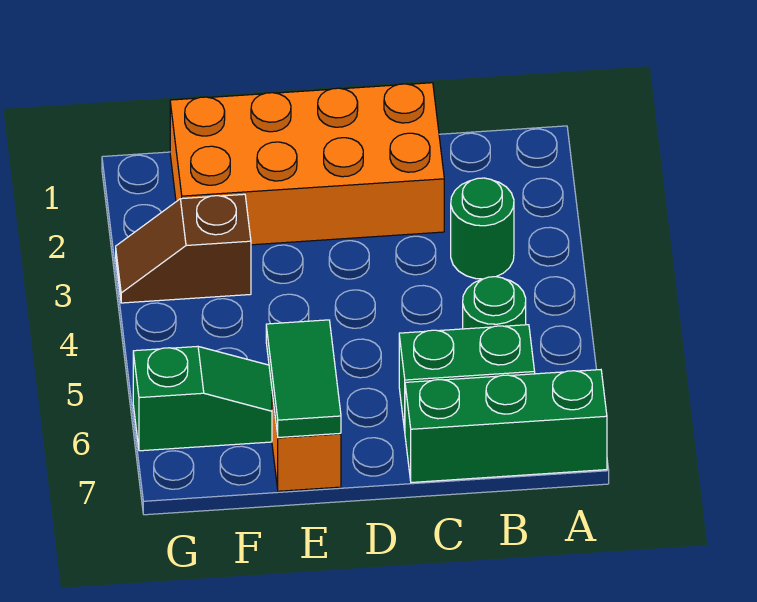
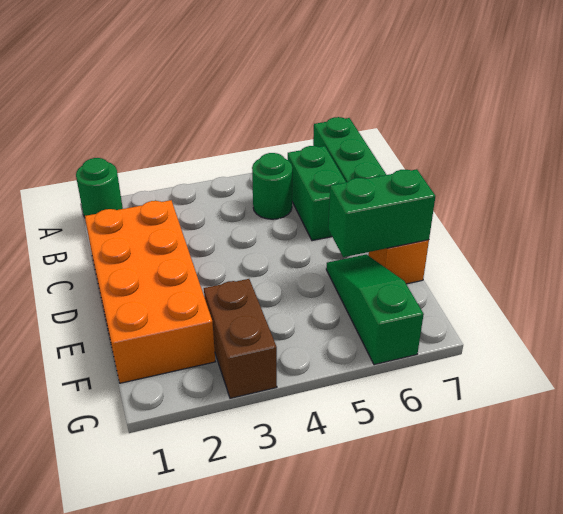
green 1x1 round brick [451,178,514,279] -> green 1x1 round brick moved to [76,158,123,217]
green 1x2 tile [266,320,341,438] -> green 1x2 brick [328,169,435,257]
brown 1x2 slope [116,194,251,303] -> brown 1x2 brick [204,279,277,398]

